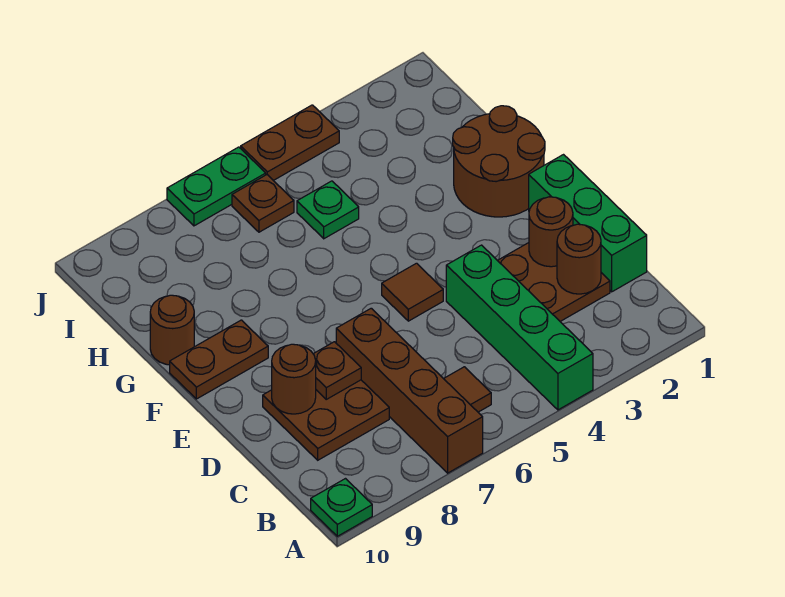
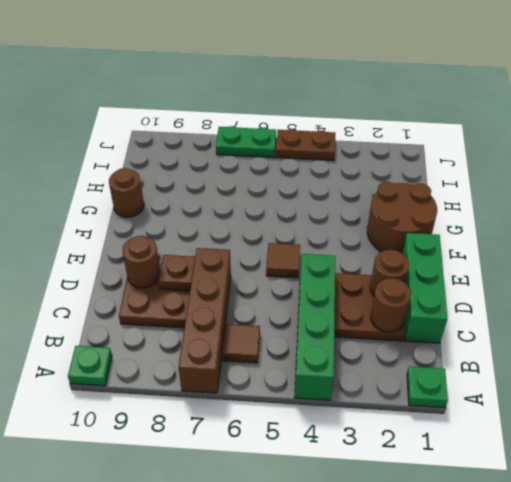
brown 1x2 plate [170,320,268,399] -> none
green 1x1 plate [297,181,359,239] -> green 1x1 plate moved to [407,366,448,408]
brown 1x1 plate [232,175,294,232] -> none

